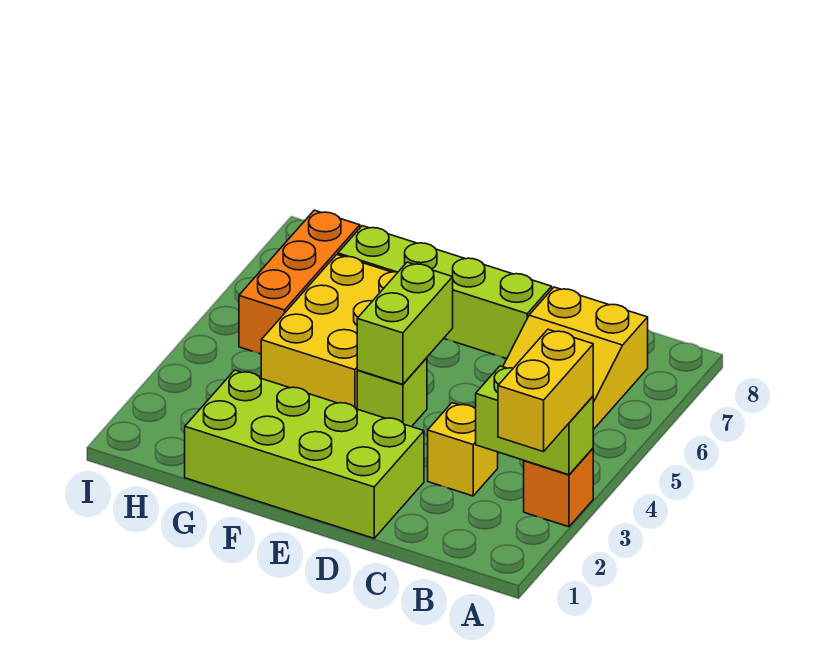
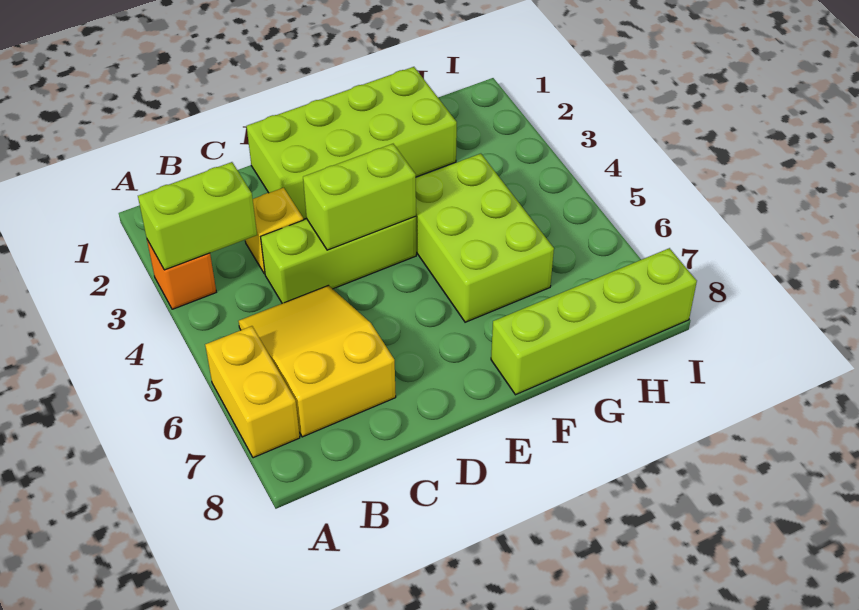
yellow 1x2 brick [498,329,593,452] -> yellow 1x2 brick moved to [205,326,300,458]
lime 1x4 brick [338,226,552,359] -> lime 1x4 brick moved to [491,248,697,395]
lime 1x1 brick [357,358,427,427] -> lime 1x3 brick [261,216,416,303]
lime 1x2 brick [357,262,453,384] -> lime 1x2 brick turned to [303,144,416,250]
yellow 2x3 brick [261,255,398,409] -> lime 2x3 brick [416,154,554,322]
orange 1x3 brick [239,210,360,354] -> none

